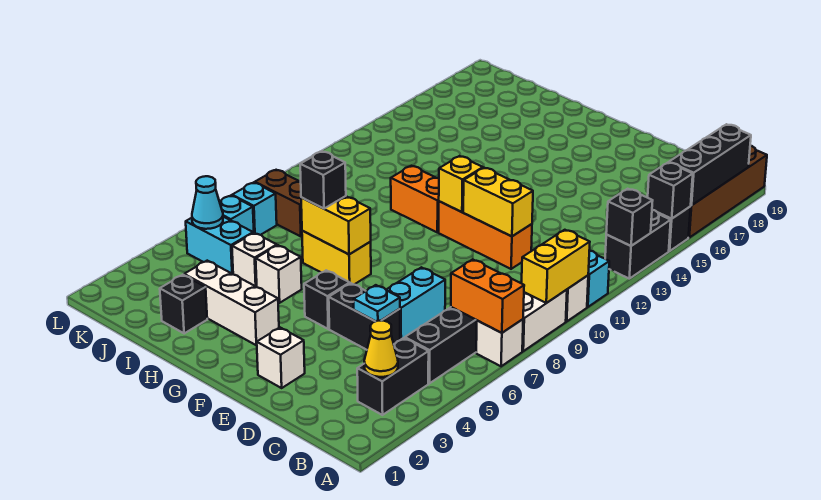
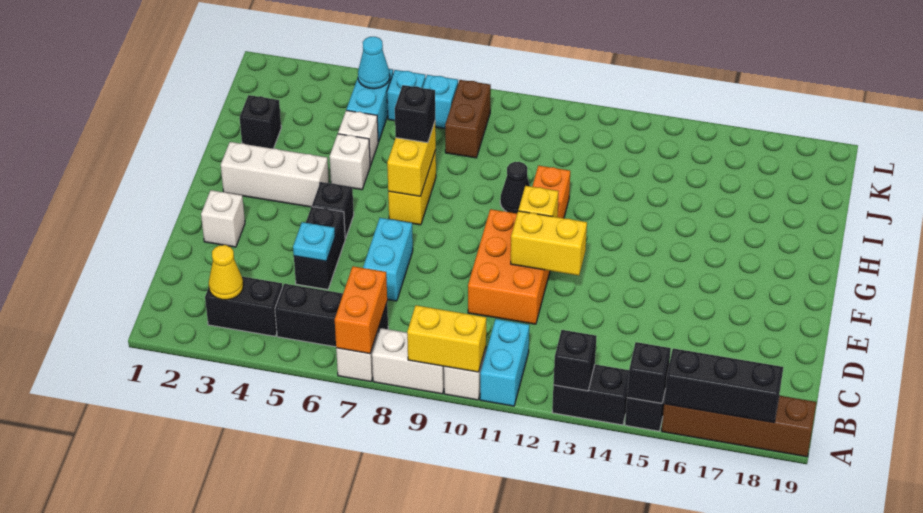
cyan 1x2 brick [386,267,445,340] -> cyan 1x2 brick turned to [363,218,413,301]
orange 1x3 brick [439,201,532,269] -> orange 2x3 brick [468,209,550,324]
yellow 1x2 brick [463,168,533,236] -> yellow 1x2 brick turned to [511,211,587,275]
white 1x3 brick [184,261,279,345] -> white 1x3 brick turned to [221,142,329,207]
none -> black 1x1 cone [500,162,530,213]

